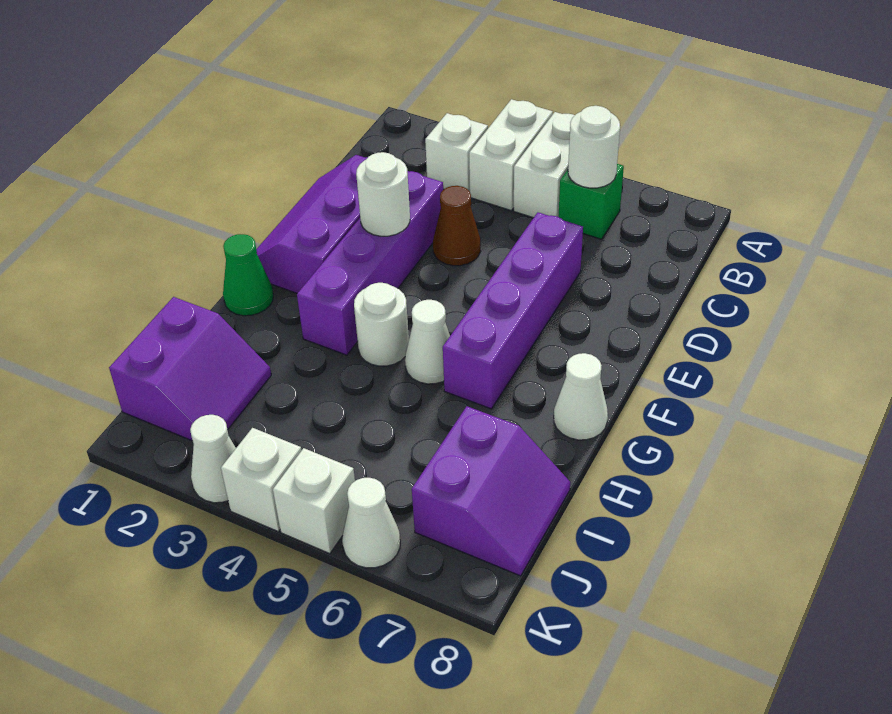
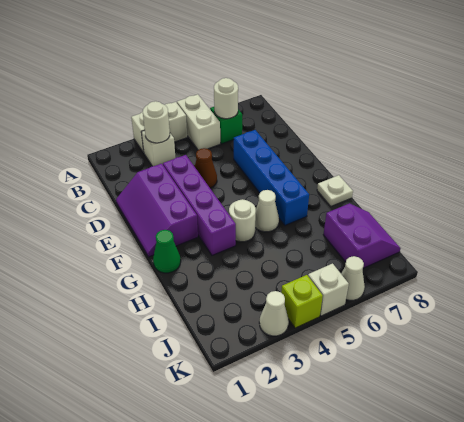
white 1x2 brick [469,99,553,210] -> white 1x2 brick turned to [131,102,187,153]
purple 1x4 brick [443,212,583,409] -> blue 1x4 brick [234,130,309,225]
white 1x1 round brick [356,152,410,236] -> white 1x1 round brick moved to [143,101,170,143]
white 1x1 cone [554,353,608,440] -> white 1x1 plate [317,175,353,206]
purple 2x2 slope [109,297,271,441] -> none
white 1x1 brick [221,428,302,531] -> lime 1x1 brick [281,275,323,328]

